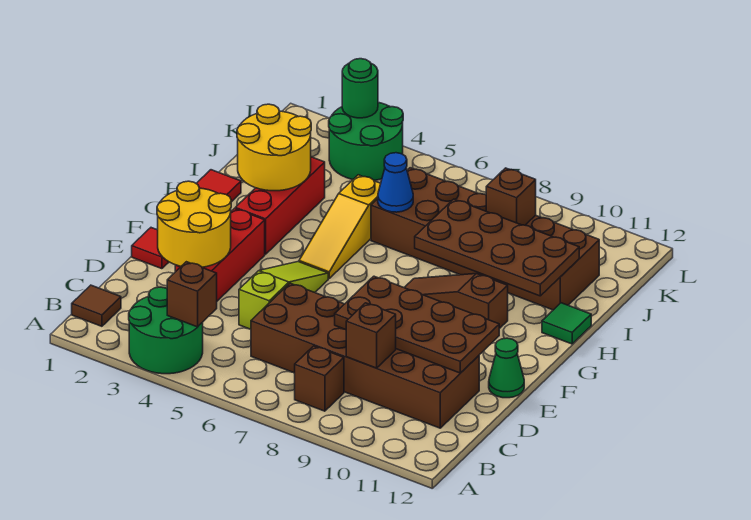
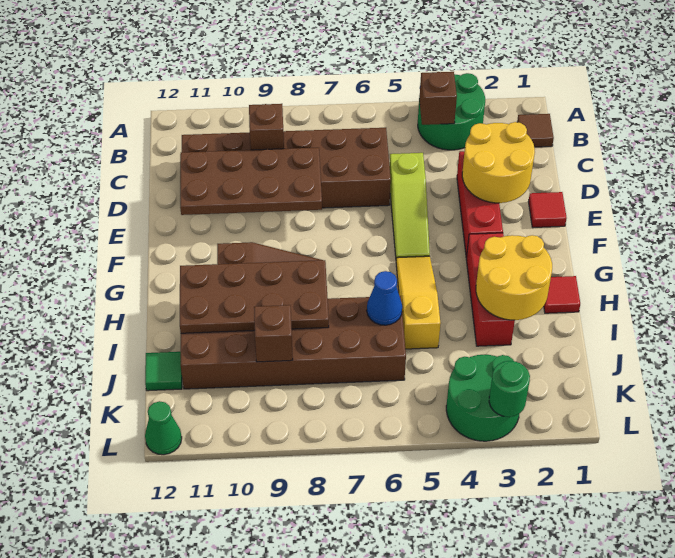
brown 1x1 brick [295,346,344,411] -> none
green 1x1 cone [489,338,524,398] -> green 1x1 cone moved to [145,401,182,455]
green 1x1 tile [542,303,591,344] -> green 1x1 tile moved to [145,352,182,391]

